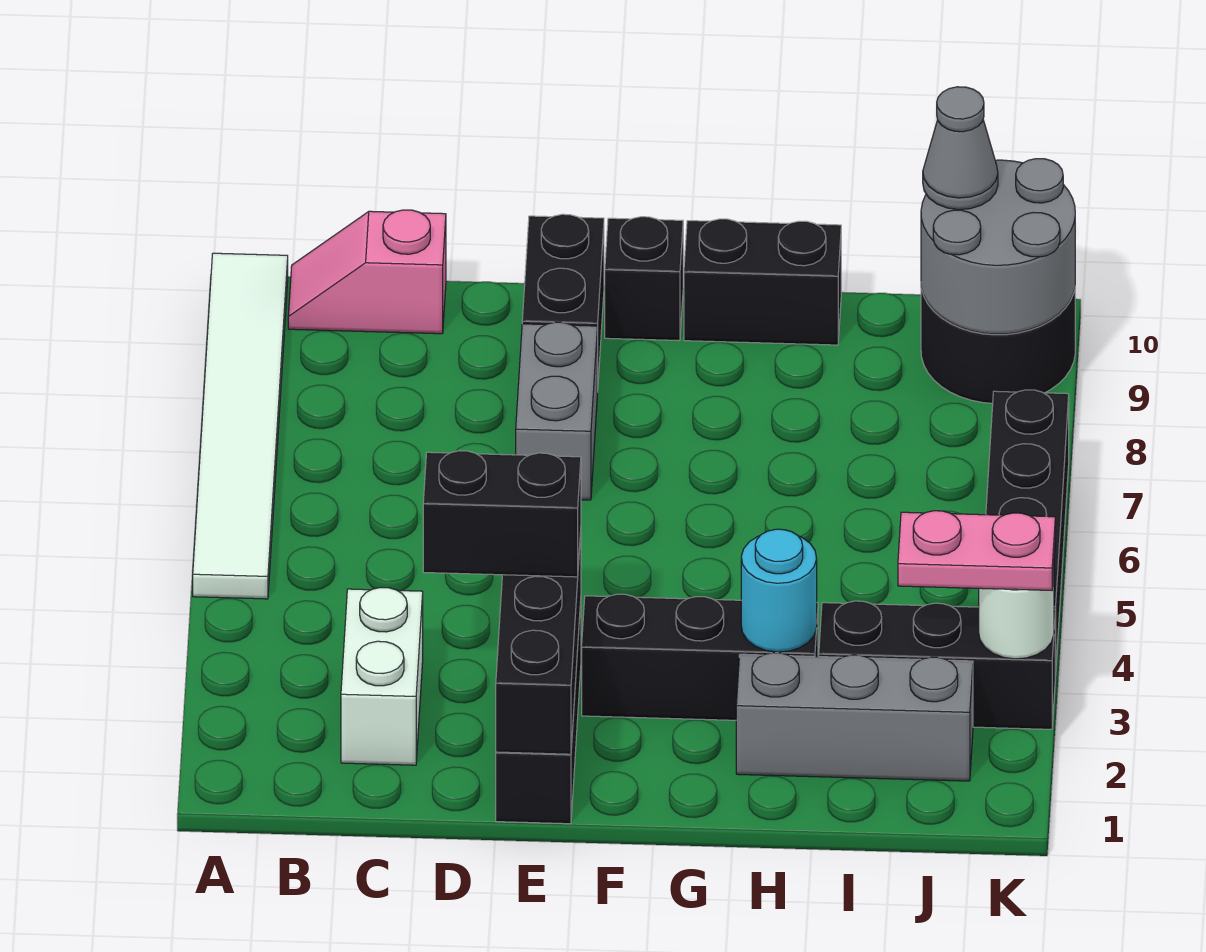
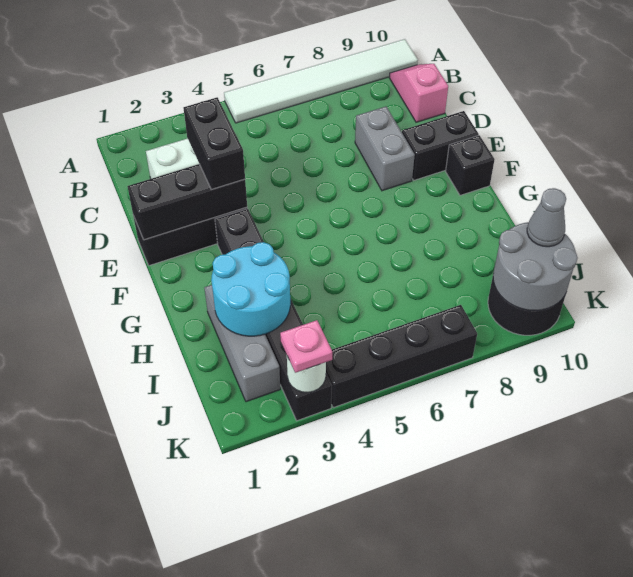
grey 1x2 brick [516,322,597,500] -> grey 1x2 brick turned to [355,106,415,191]
black 1x2 brick [684,219,841,345] -> none
cyan 1x1 round brick [741,529,817,652] -> cyan 2x2 round brick [211,242,290,336]
pink 1x2 plate [898,511,1055,590] -> pink 1x1 plate [280,320,332,373]

